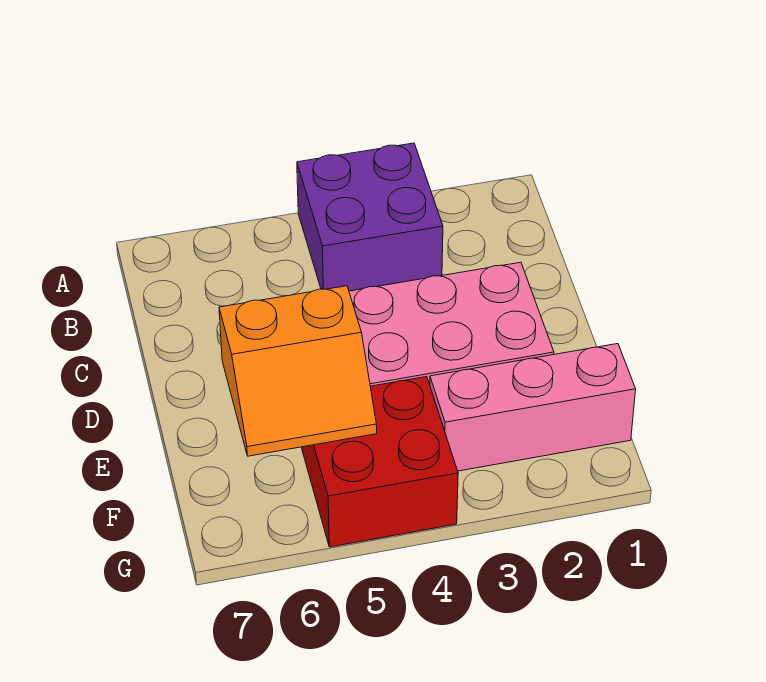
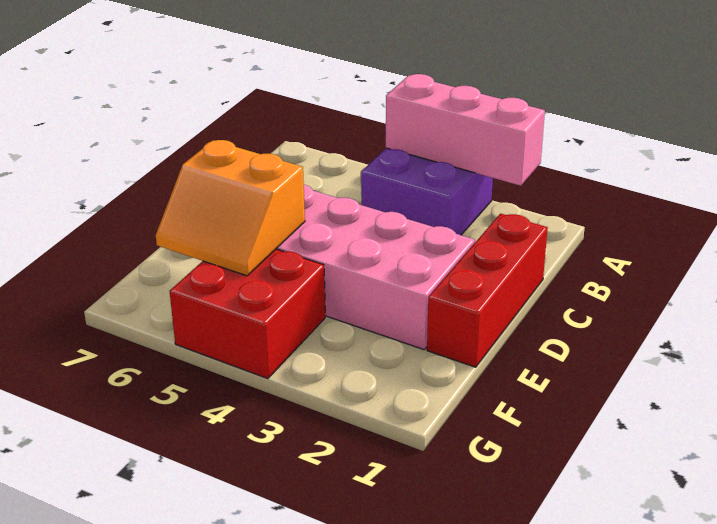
none -> red 1x3 brick [427,214,548,367]
pink 1x3 brick [430,344,636,471] -> pink 1x3 brick moved to [386,74,545,186]

